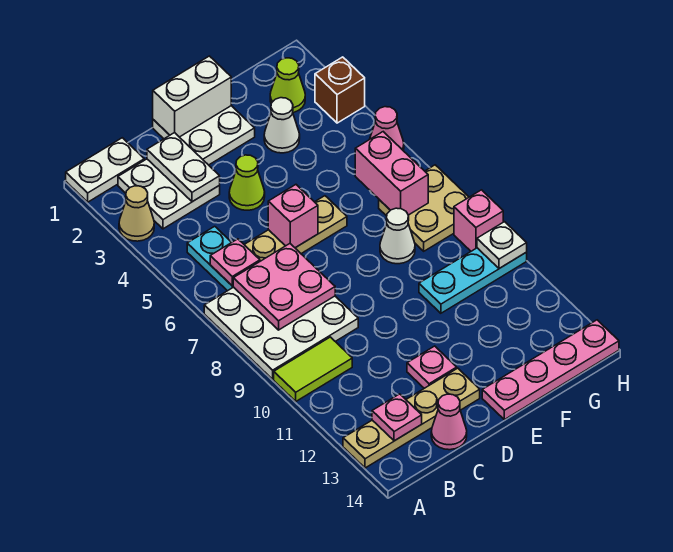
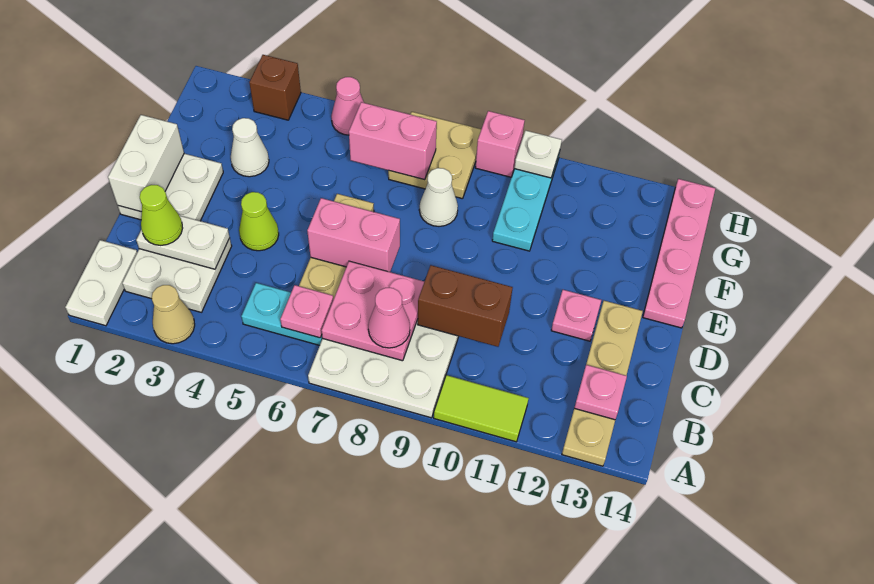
lime 1x2 tile [274,337,352,401] -> lime 1x2 tile turned to [434,375,529,442]
none -> brown 1x2 brick [418,265,513,347]
pink 1x1 cone [431,394,467,450] -> pink 1x1 cone moved to [368,288,410,348]
pink 1x1 brick [268,185,318,248] -> pink 1x2 brick [307,198,400,272]
lime 1x1 cone [270,58,305,113] -> lime 1x1 cone moved to [140,185,183,245]

